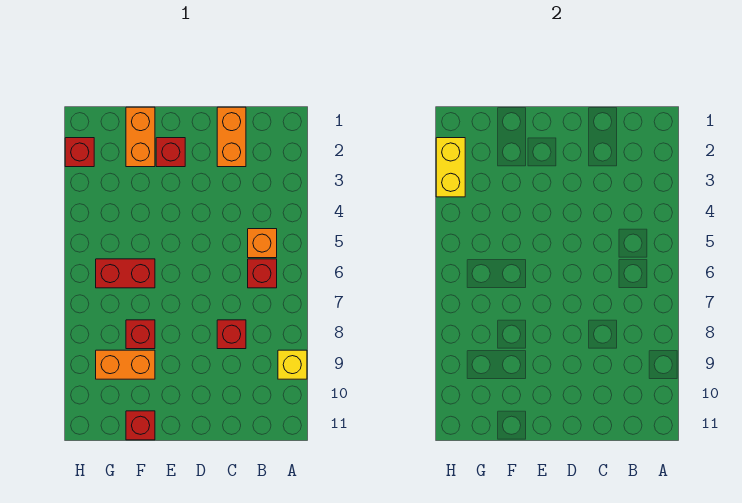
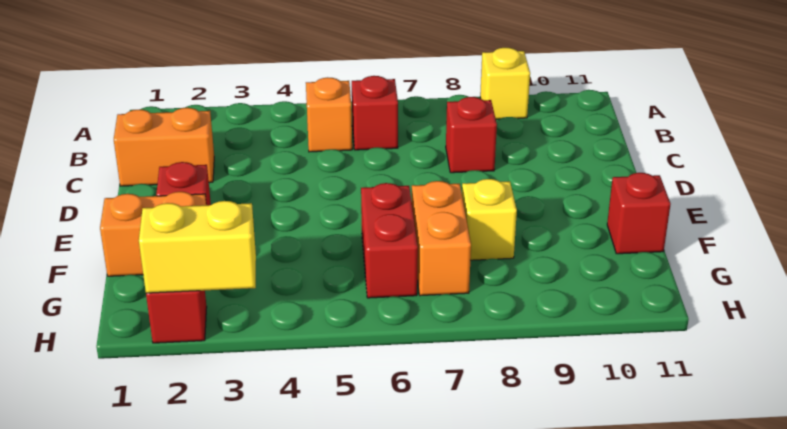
red 1x1 brick [126,320,155,349] -> yellow 1x1 brick [462,179,517,260]
orange 1x2 brick [96,350,155,379] -> orange 1x2 brick moved to [412,181,471,296]

